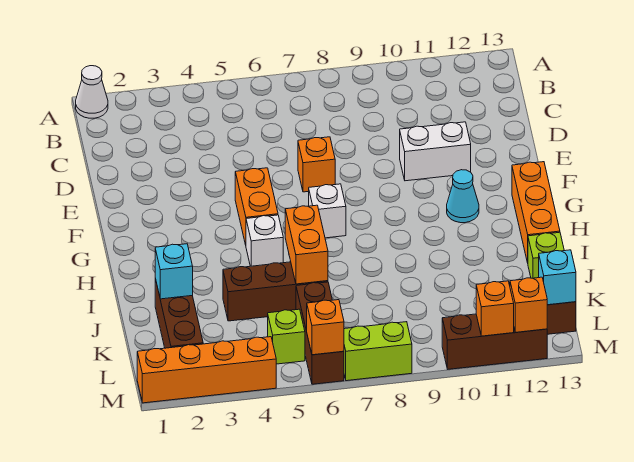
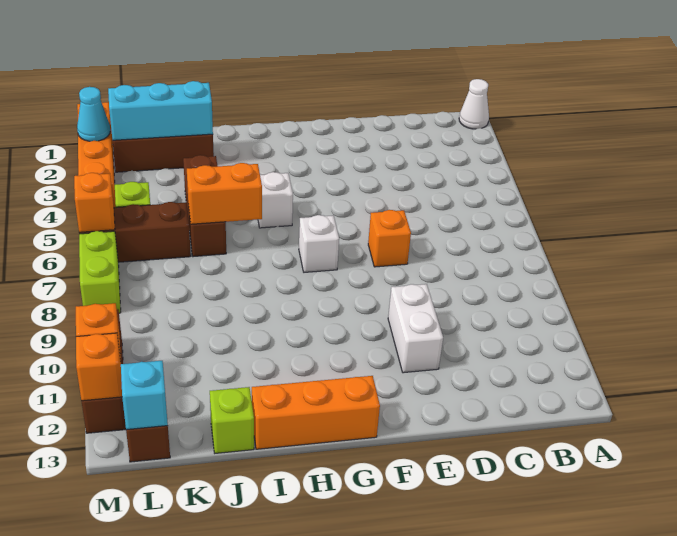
orange 1x2 brick [235,168,278,245] -> none
cyan 1x1 cone [447,170,479,223] -> cyan 1x1 cone moved to [77,87,110,141]
cyan 1x1 brick [155,244,193,299] -> cyan 1x3 brick [108,81,213,140]

